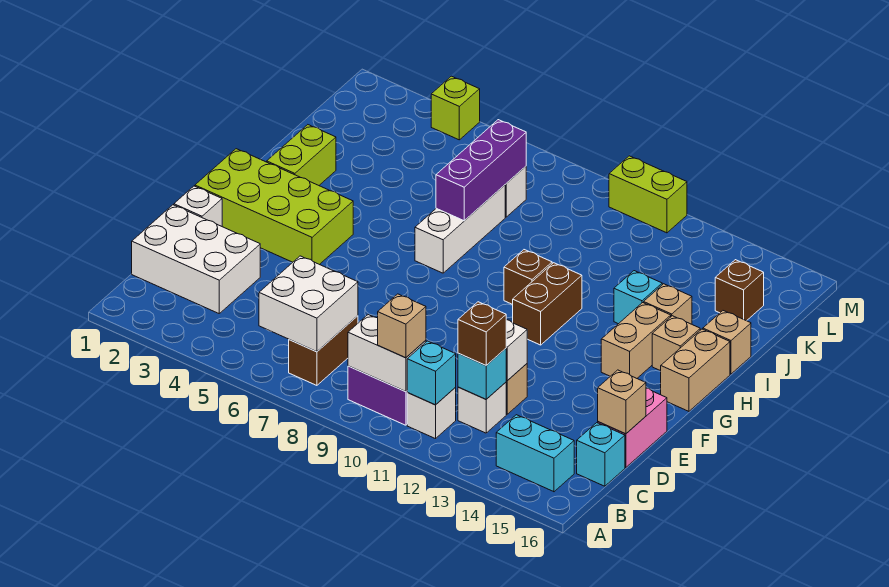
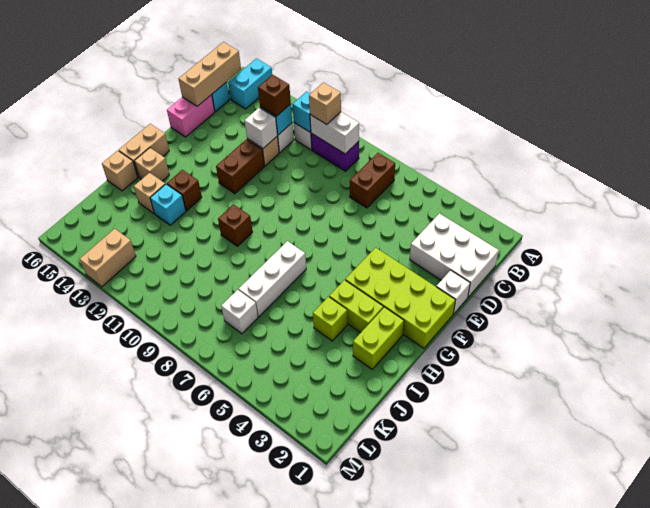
white 2x2 brick [259,256,358,352] -> none
cyan 1x2 brick [496,415,574,492] -> cyan 1x2 brick turned to [228,58,272,109]
tan 1x1 brick [598,370,646,434] -> tan 1x3 brick [179,42,241,106]
brown 1x2 brick [513,263,582,345] -> brown 1x2 brick moved to [216,139,264,194]
tan 1x2 brick [601,303,671,378] -> tan 1x2 brick moved to [80,229,136,287]
purple 1x3 brick [436,120,526,221] -> none
brown 1x1 brick [715,260,764,321] -> brown 1x1 brick moved to [167,170,202,211]
lime 1x1 brick [431,76,480,140] -> lime 1x1 brick moved to [313,297,347,341]
lime 1x2 brick [609,156,687,233] -> lime 1x2 brick moved to [329,280,383,333]

